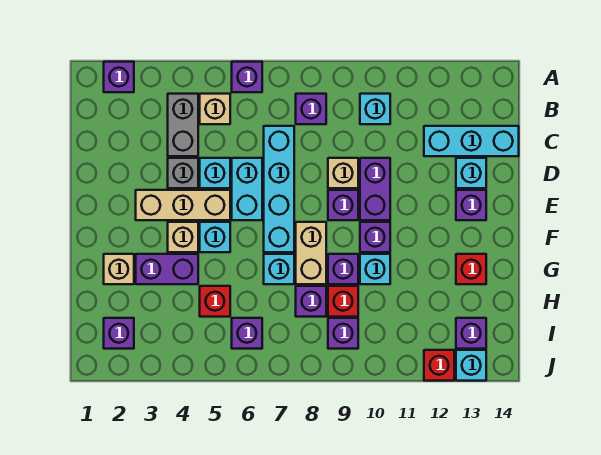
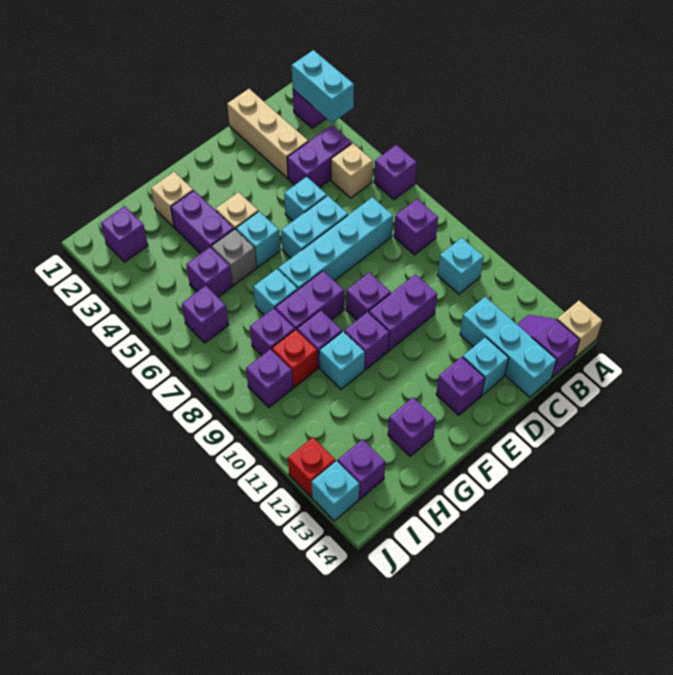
none -> cyan 1x2 brick [292,50,354,123]
grey 1x2 brick [168,94,198,156] -> purple 1x2 brick [287,125,352,188]
none -> purple 1x2 slope [517,315,580,377]
grey 1x1 brick [168,158,198,188] -> grey 1x1 brick moved to [211,229,257,285]
tan 1x1 brick [328,158,358,188] -> tan 1x1 brick moved to [557,301,602,358]
tan 1x3 brick [136,190,230,220] -> tan 1x3 brick moved to [227,89,308,178]
tan 1x2 brick [296,222,326,284] -> purple 1x2 brick [275,271,344,330]
red 1x1 brick [456,254,486,284] -> purple 1x1 brick [388,398,436,456]
red 1x1 brick [200,286,230,317] -> purple 1x1 brick [186,247,232,297]

